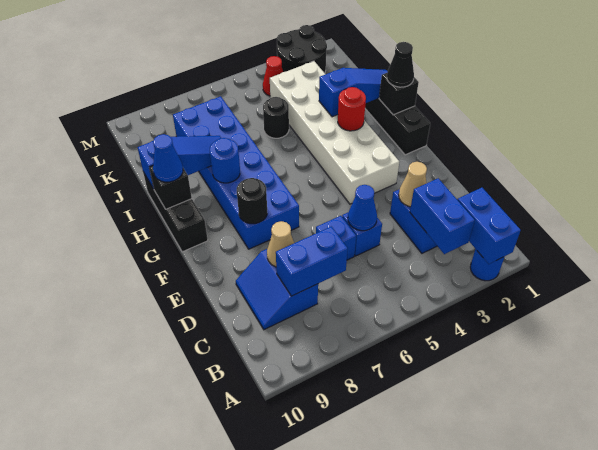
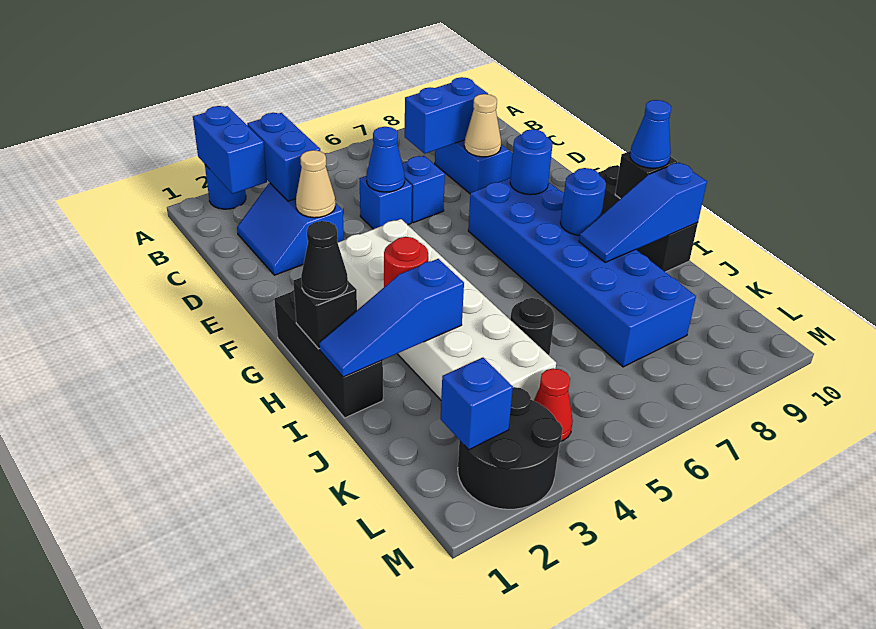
black 1x1 round brick [237,178,267,224] -> blue 1x1 round brick [510,129,553,195]
none -> blue 1x1 brick [441,358,513,450]

